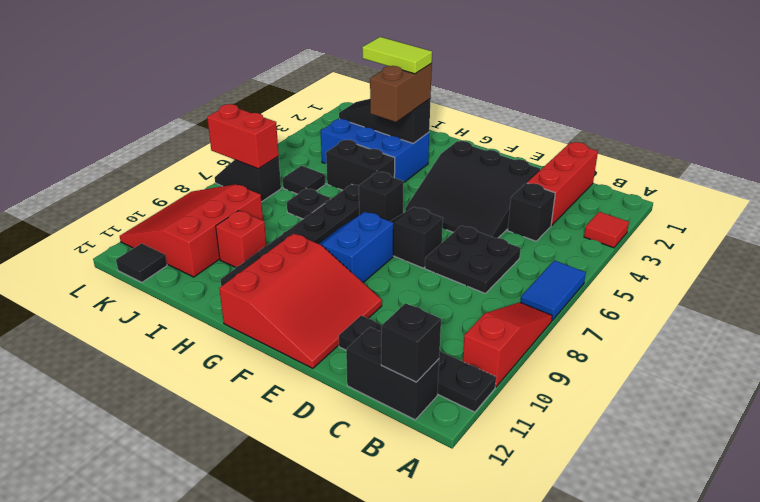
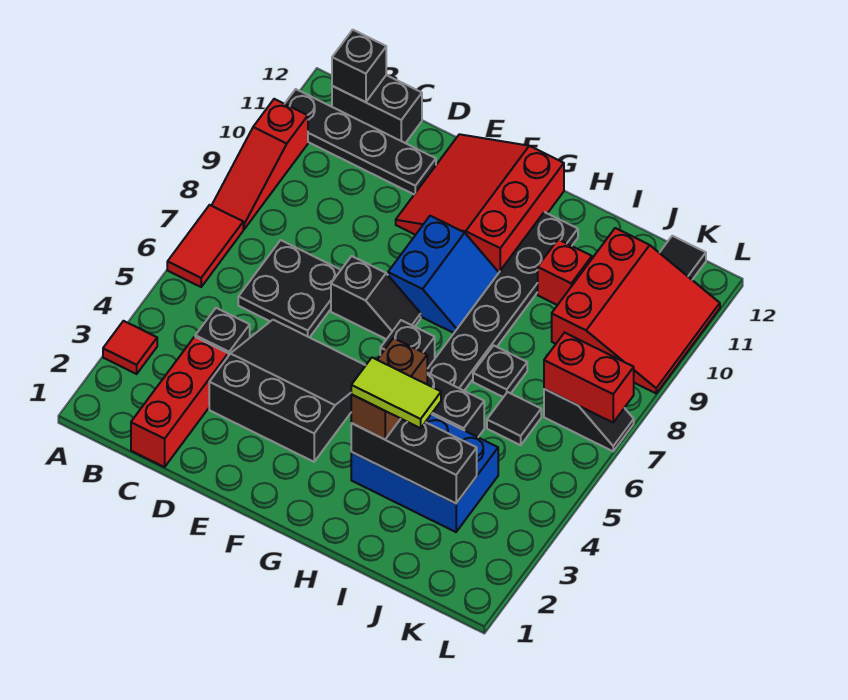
blue 1x2 tile [520,260,586,321] -> red 1x2 tile [167,205,243,287]
black 1x3 slope [339,99,430,143] -> black 1x3 brick [351,419,477,503]

